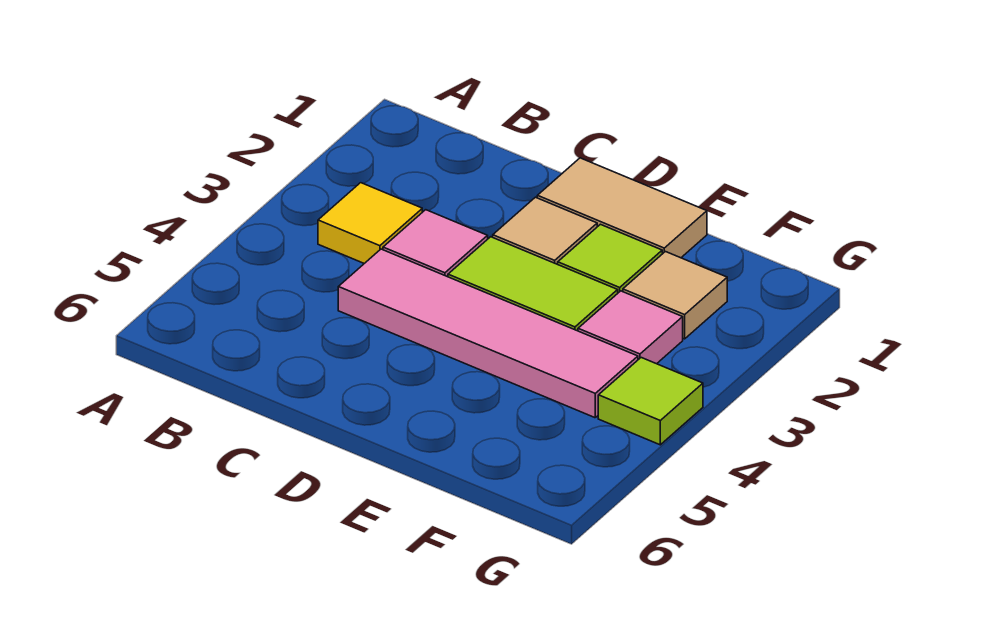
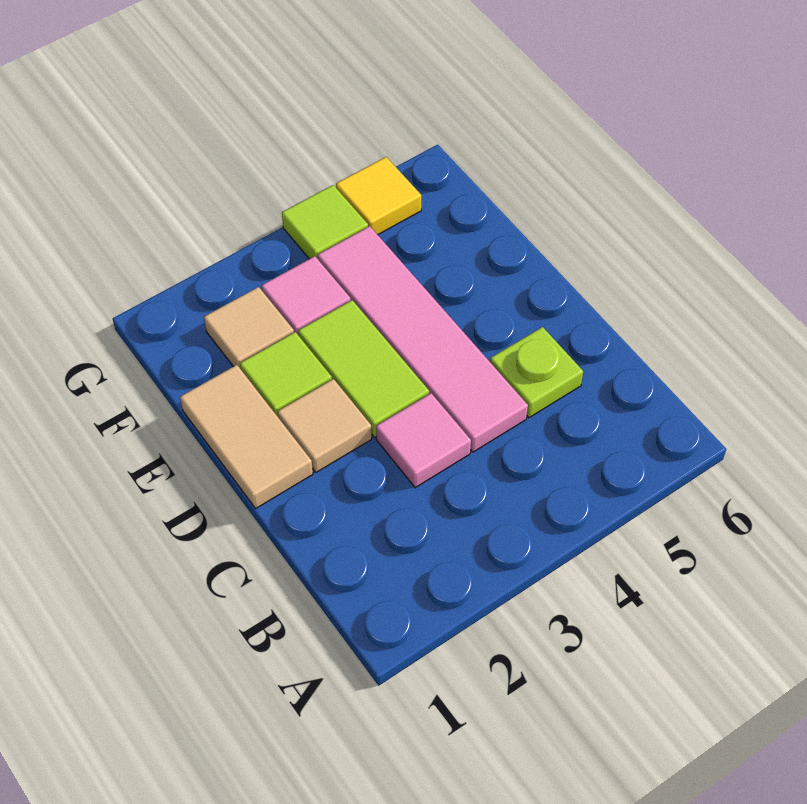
yellow 1x1 tile [318,183,422,263] -> yellow 1x1 tile moved to [336,157,421,235]
none -> lime 1x1 plate [490,327,583,418]

